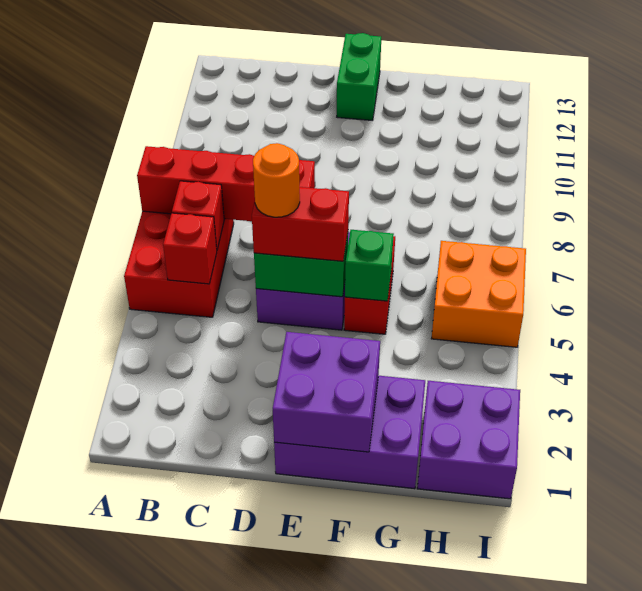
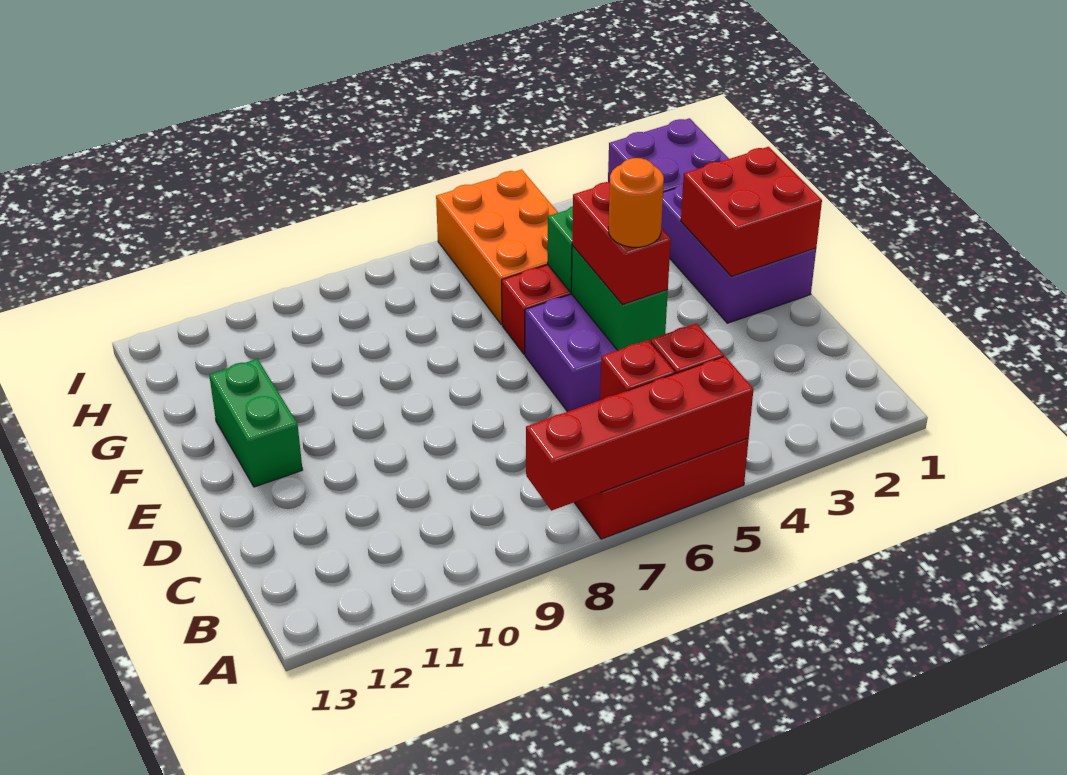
red 1x4 brick [137,146,315,221] -> red 1x4 brick turned to [526,356,753,511]
purple 2x2 brick [273,332,380,452] -> red 2x2 brick [681,147,822,276]
green 1x2 brick [337,33,381,120] -> green 1x2 brick turned to [209,359,302,487]
orange 2x2 brick [431,241,526,347] -> orange 2x3 brick [436,170,558,324]

